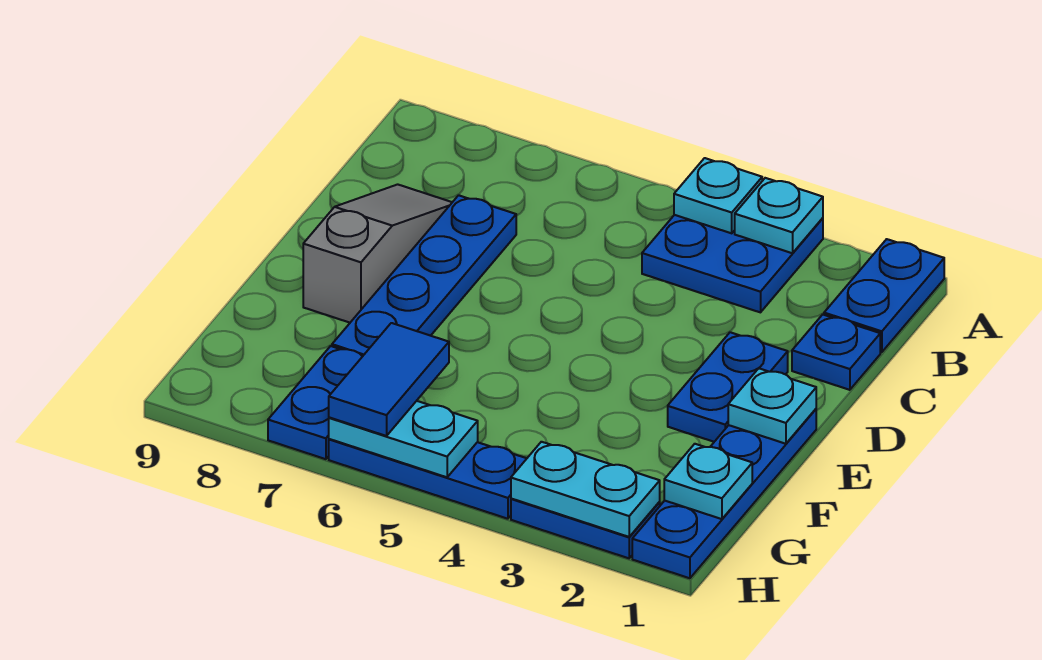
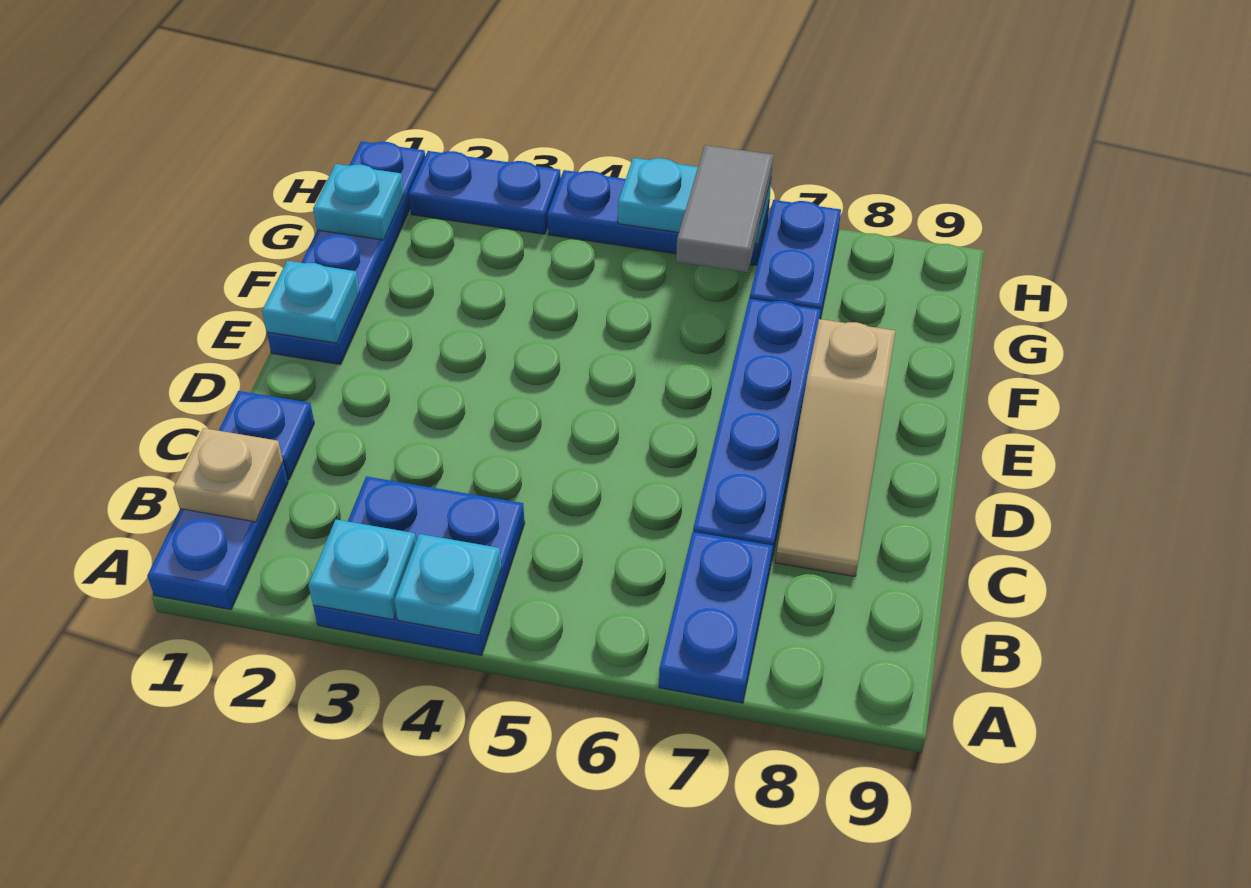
none -> tan 1x1 plate [173,428,283,522]
grey 1x3 slope [303,184,452,323] -> tan 1x3 slope [776,319,896,577]
blue 1x2 plate [668,332,788,442] -> blue 1x2 plate moved to [659,532,773,703]
blue 1x2 tile [329,323,449,436] -> grey 1x2 tile [676,145,773,272]
cyan 1x2 plate [511,442,660,537] -> none

